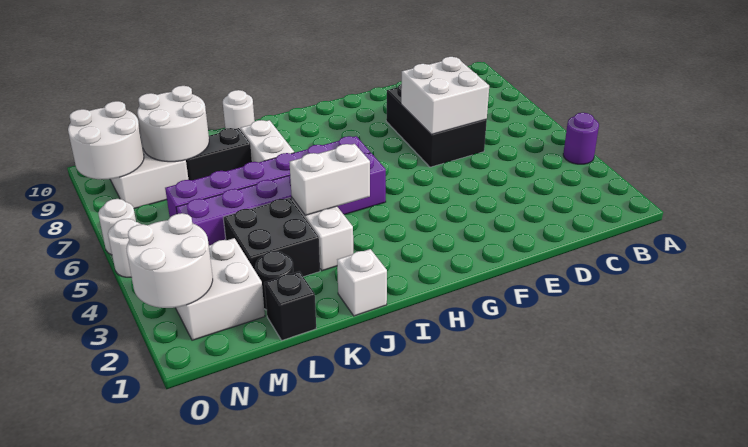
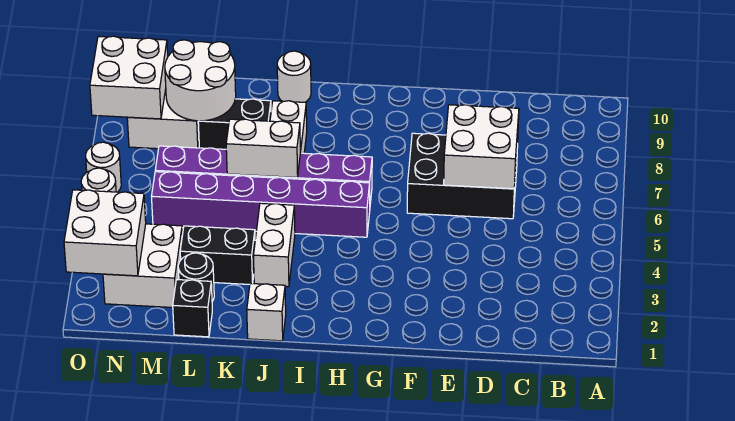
purple 1x1 round brick [563,113,599,164] -> none
black 2x3 brick [386,84,487,167] -> black 2x3 brick turned to [407,133,518,219]
white 1x2 brick [289,144,370,215] -> white 1x2 brick moved to [226,119,300,178]
black 2x2 brick [223,198,320,277] -> black 1x2 brick [180,226,255,284]
white 2x2 round brick [127,213,213,308] -> white 2x2 brick [64,190,146,276]
white 2x2 round brick [68,101,144,179] -> white 2x2 brick [90,36,168,119]

